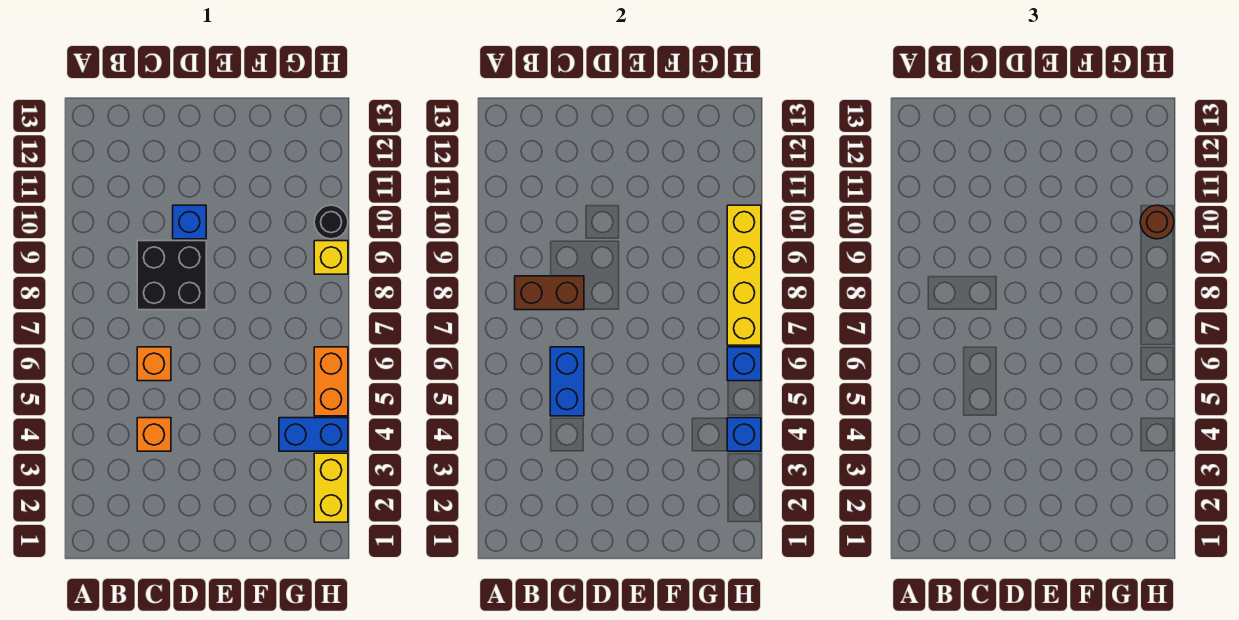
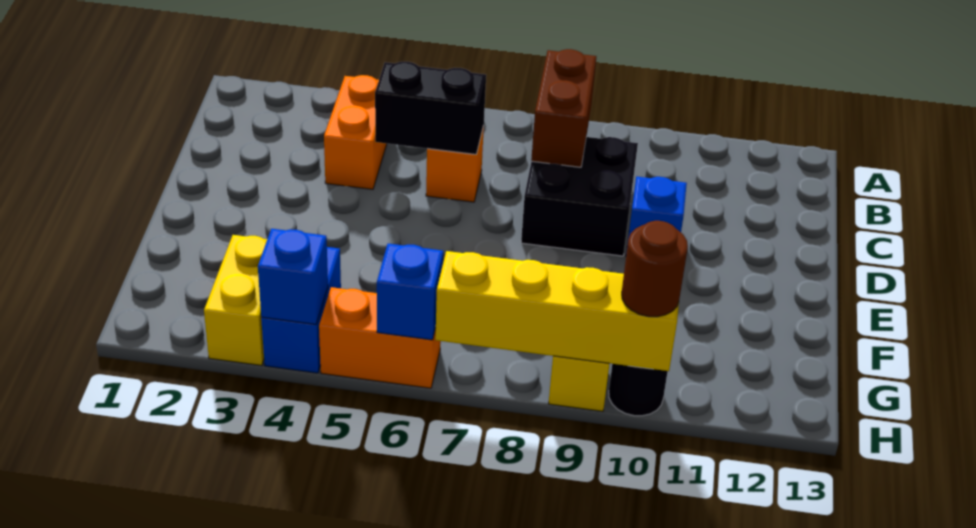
orange 1x1 brick [137,418,171,451] -> orange 1x2 brick [324,75,387,189]
blue 1x2 brick [550,347,584,416] -> black 1x2 brick [375,62,486,155]
yellow 1x2 brick [314,453,348,522] -> yellow 1x2 brick turned to [204,235,267,366]

